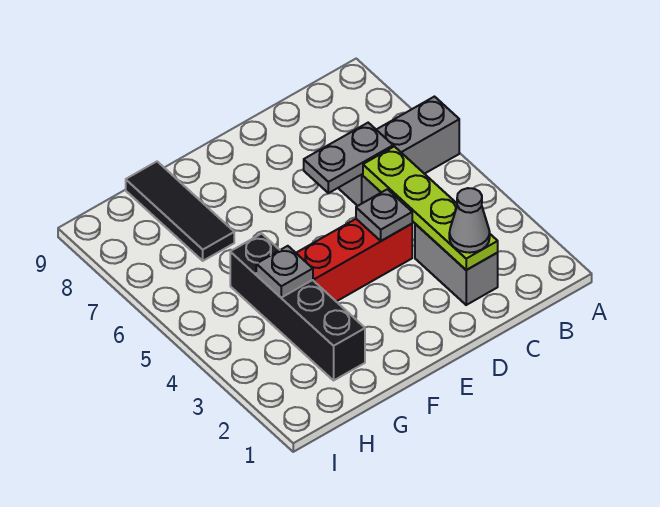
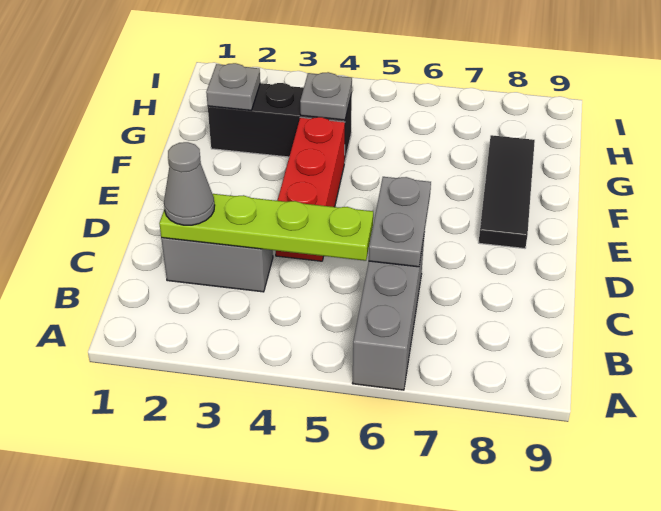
grey 1x1 plate [356,189,412,241] -> grey 1x1 plate moved to [206,63,260,110]
black 1x4 brick [230,234,365,380] -> black 1x3 brick [208,83,352,163]
black 1x3 tile [126,162,234,261] -> black 1x3 tile turned to [479,135,535,248]

